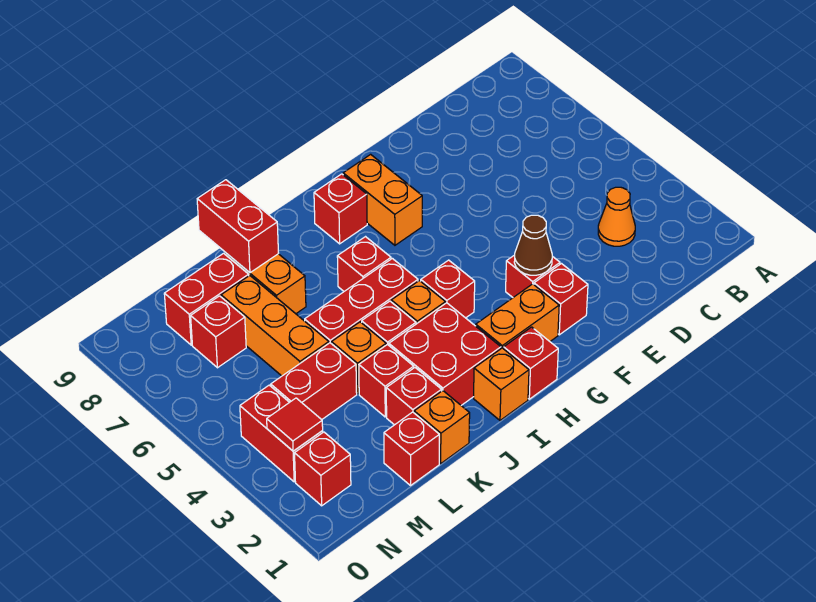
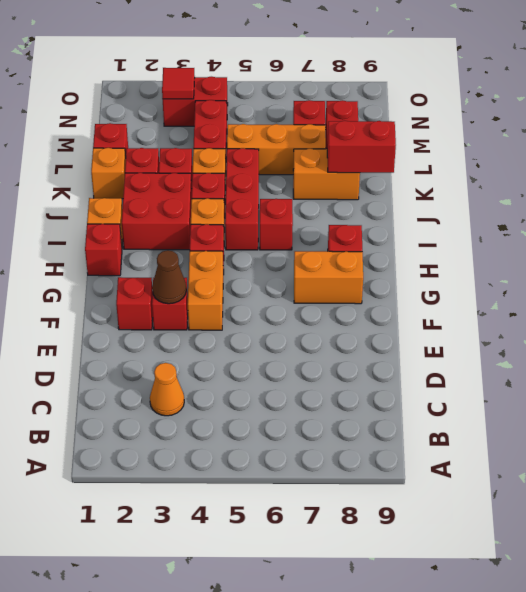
orange 1x2 brick [476,284,559,349] -> orange 1x2 brick moved to [188,251,223,330]
red 1x1 brick [295,432,351,506] -> none

